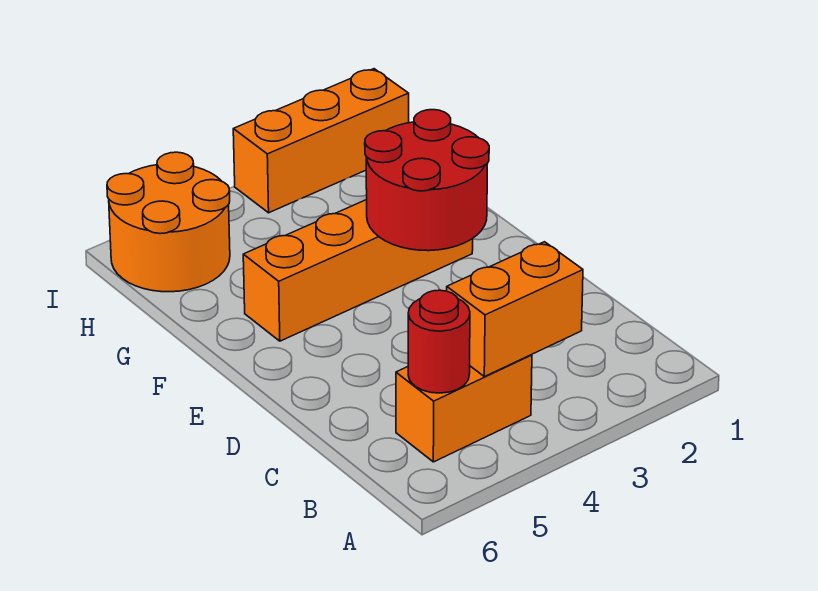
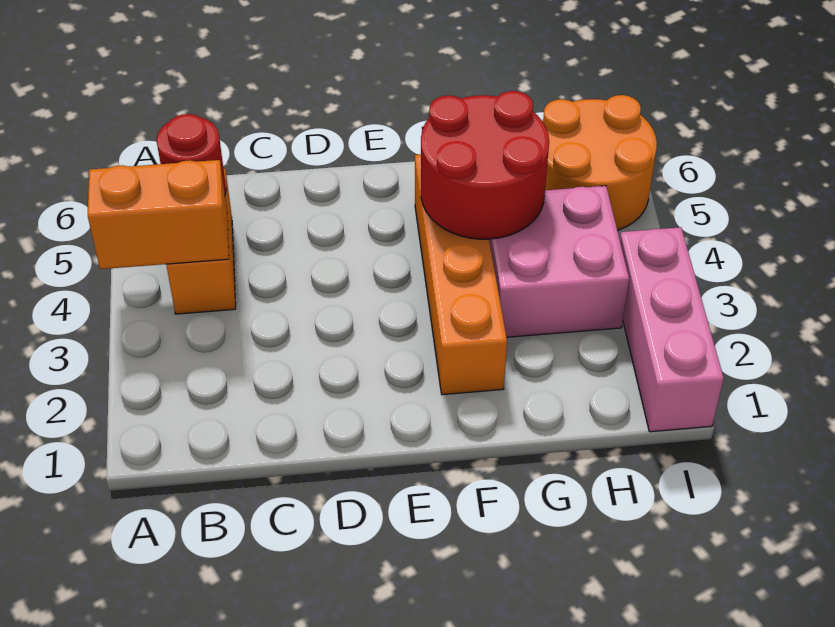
orange 1x2 brick [447,242,583,377] -> orange 1x2 brick turned to [88,160,229,269]
red 2x2 round brick [365,110,489,251] -> red 2x2 round brick moved to [421,91,549,239]
none -> pink 2x2 brick [489,186,629,337]
orange 1x3 brick [233,69,409,213] -> pink 1x3 brick [620,227,724,432]

